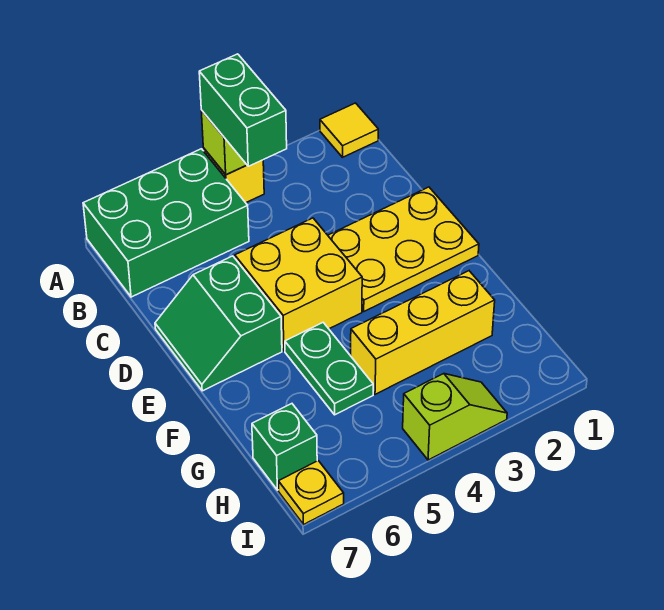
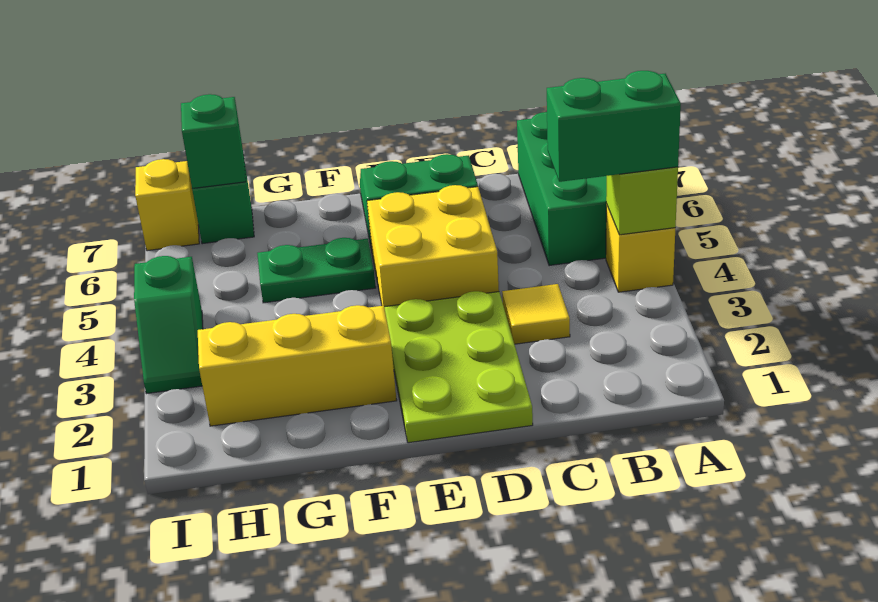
yellow 1x1 tile [320,103,378,157] -> yellow 1x1 tile moved to [502,284,570,344]
yellow 2x3 plate [328,187,479,311] -> lime 2x3 plate [384,291,533,443]
yellow 1x3 brick [351,271,495,394] -> yellow 1x3 brick turned to [198,305,397,426]
none -> green 1x1 brick [181,94,246,188]
lime 1x2 slope [403,374,507,460] -> green 1x2 slope [134,256,203,394]
yellow 1x1 plate [278,461,344,524] -> yellow 1x1 brick [135,159,199,251]

